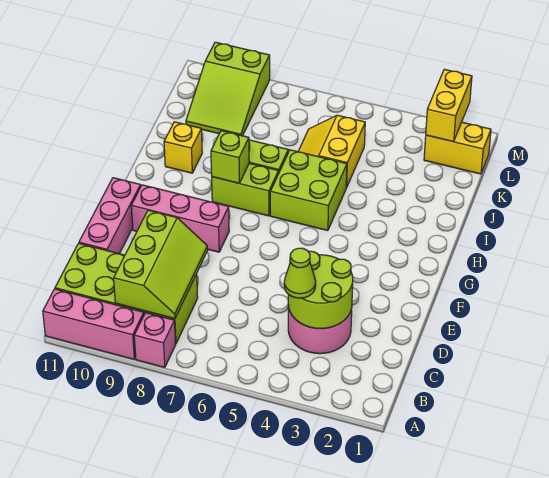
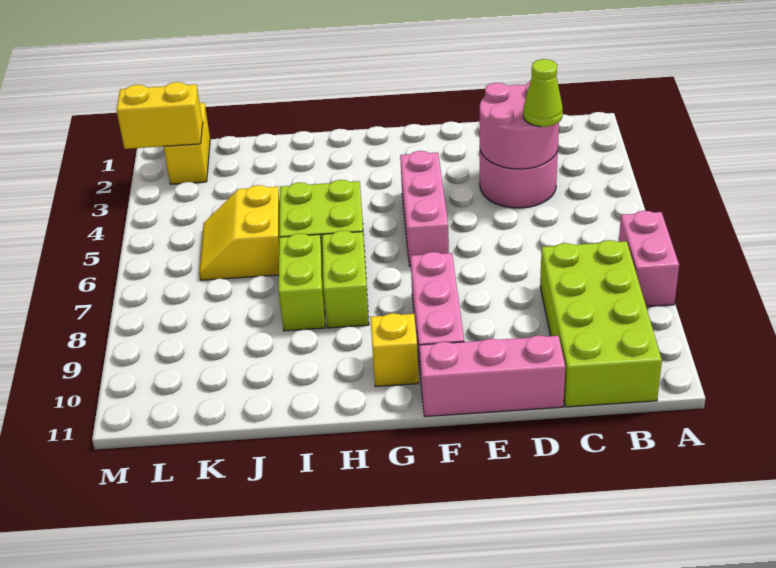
pink 1x1 brick [134,313,176,368] -> pink 1x2 brick [619,211,679,307]
pink 1x3 brick [43,289,144,359] -> pink 1x3 brick moved to [400,151,449,266]
lime 2x3 slope [114,210,208,319] -> none
lime 2x2 round brick [288,251,353,329] -> pink 2x2 round brick [480,82,559,169]
lime 1x1 brick [211,131,249,183] -> none
yellow 1x1 brick [164,122,202,173] -> yellow 1x1 brick moved to [370,313,419,387]
yellow 2x2 slope [298,115,365,187] -> yellow 2x2 slope turned to [199,185,280,280]
lime 2x3 slope [186,42,270,136] -> none

